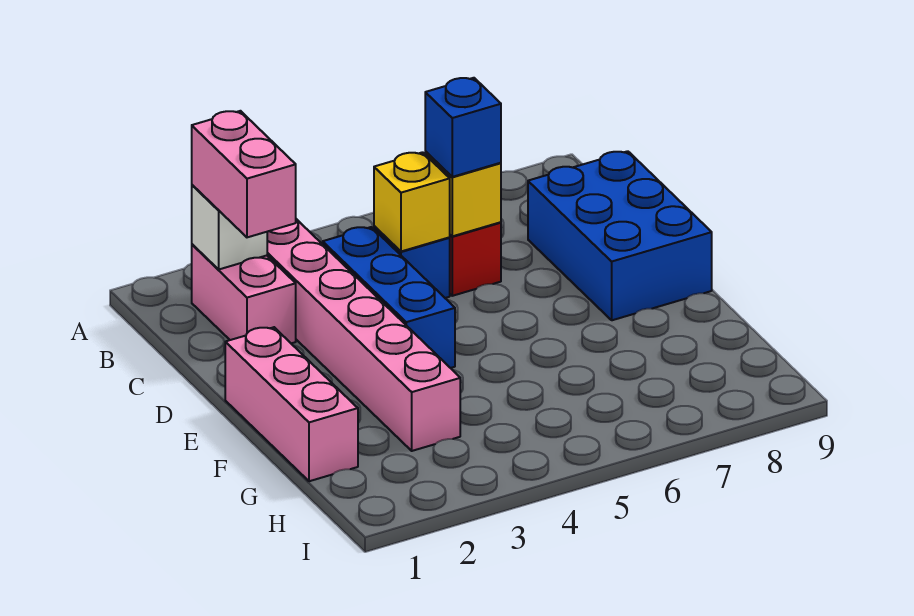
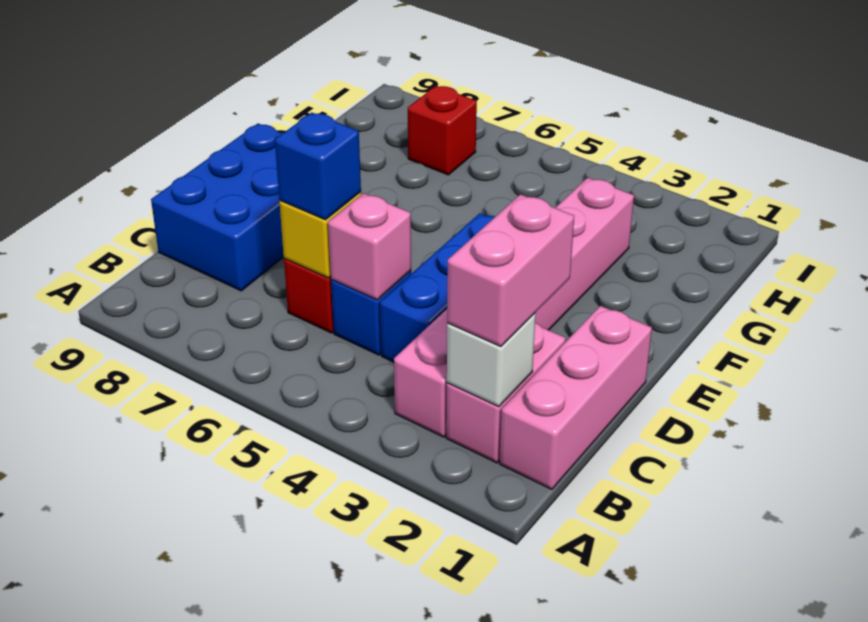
yellow 1x1 brick [374,152,450,251] -> pink 1x1 brick [328,193,411,300]
pink 1x3 brick [225,327,358,481] -> pink 1x3 brick moved to [500,306,652,489]
none -> red 1x1 brick [408,86,477,175]

